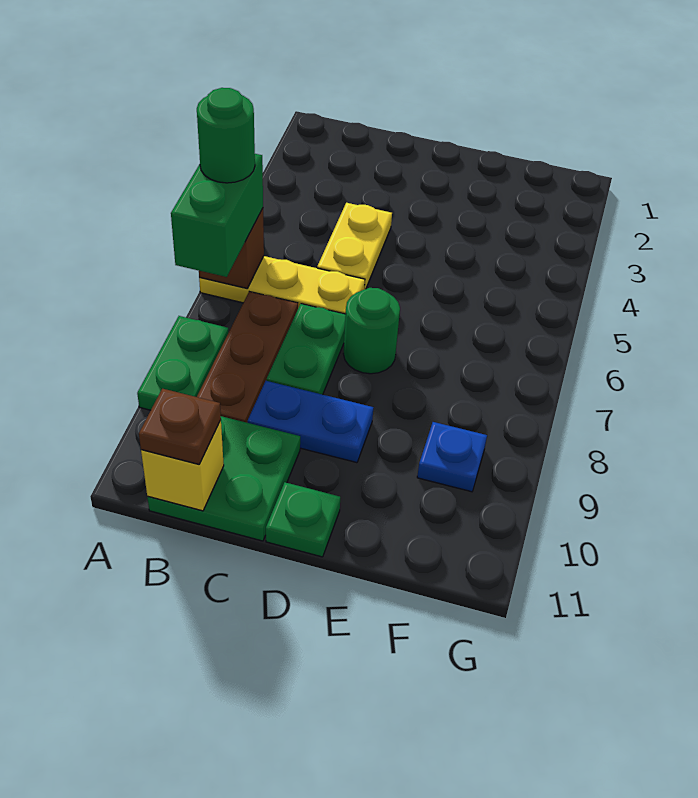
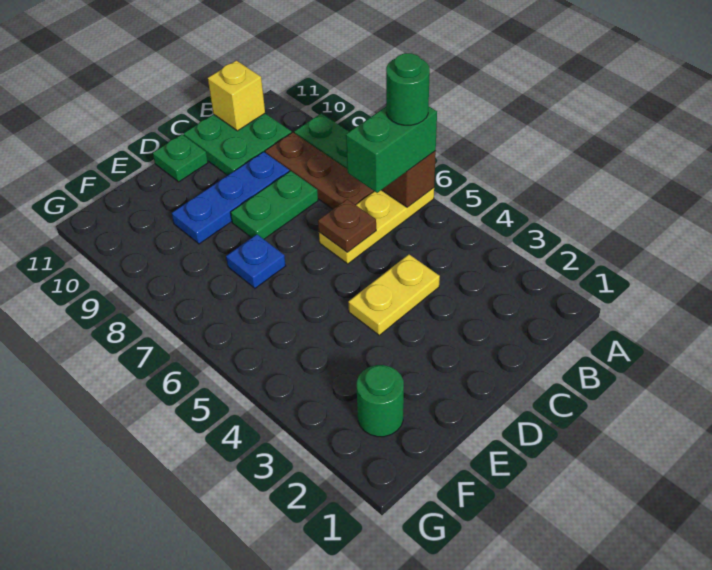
green 1x2 brick [171,154,263,277] -> green 1x2 brick turned to [346,107,437,193]
brown 1x1 plate [139,389,221,464] -> brown 1x1 plate moved to [318,199,376,252]
yellow 1x2 plate [317,203,392,289] -> yellow 1x2 plate turned to [348,255,440,335]
green 1x2 plate [267,304,346,395] -> green 1x2 plate turned to [231,171,318,239]
blue 1x2 plate [248,381,373,463] -> blue 1x3 plate [172,152,289,244]
green 1x1 round brick [343,288,400,374] -> green 1x1 round brick moved to [357,365,404,437]
blue 1x1 plate [417,422,487,492] -> blue 1x1 plate moved to [226,234,286,288]

